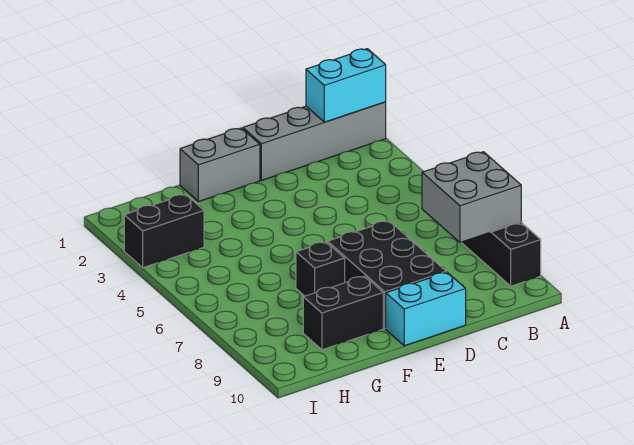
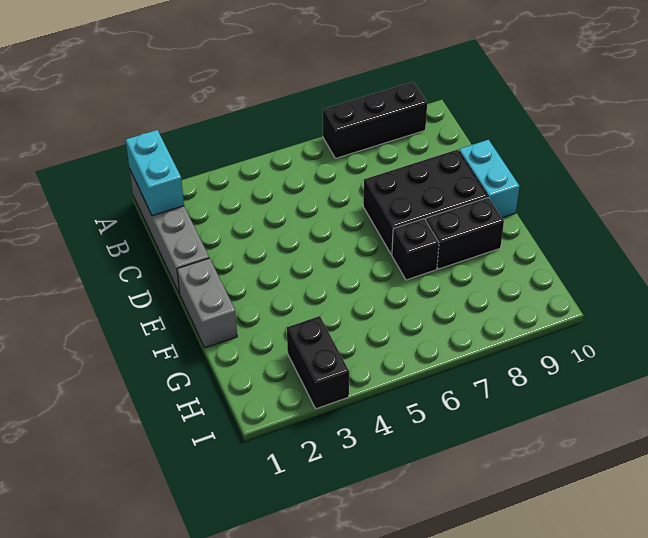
grey 2x2 brick [422,152,521,242] -> none
black 1x2 brick [303,276,383,350] -> black 1x2 brick turned to [426,198,504,269]

